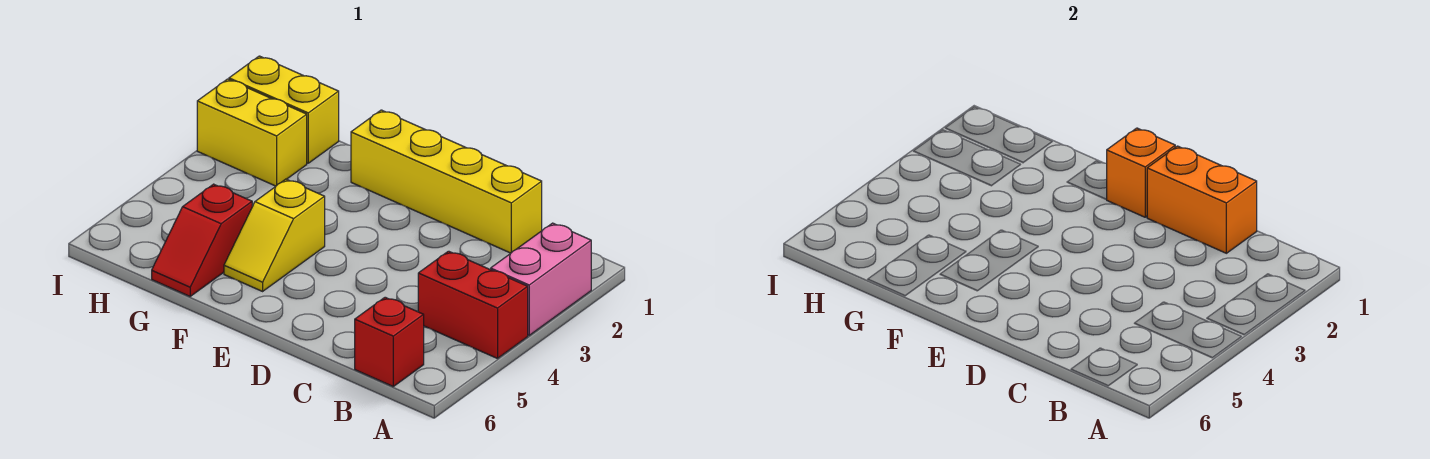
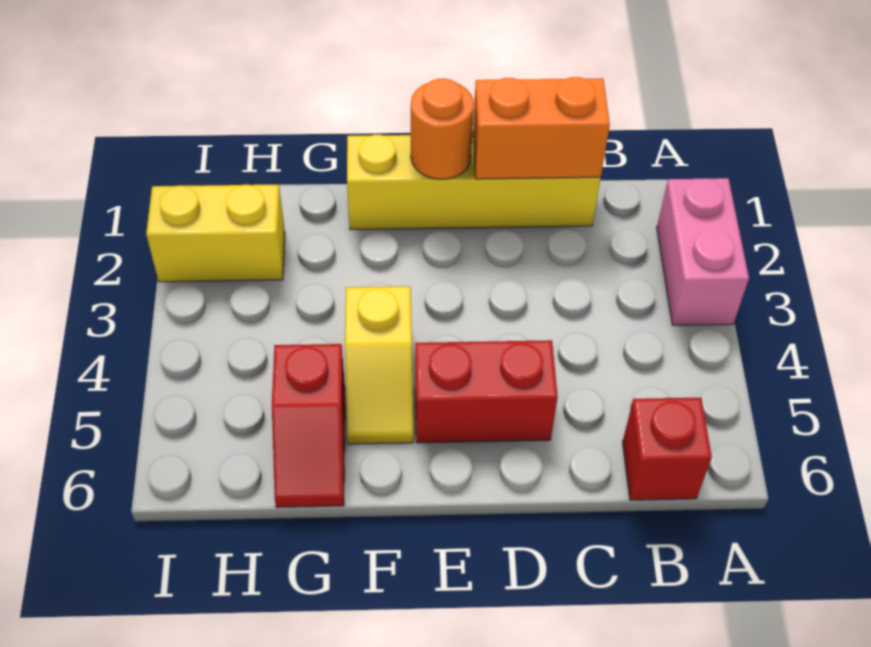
red 1x2 brick [418,251,528,359] -> red 1x2 brick moved to [415,340,558,443]
orange 1x1 brick [1106,128,1175,217] -> orange 1x1 round brick [411,79,474,179]
yellow 1x2 brick [229,56,339,163] -> none

